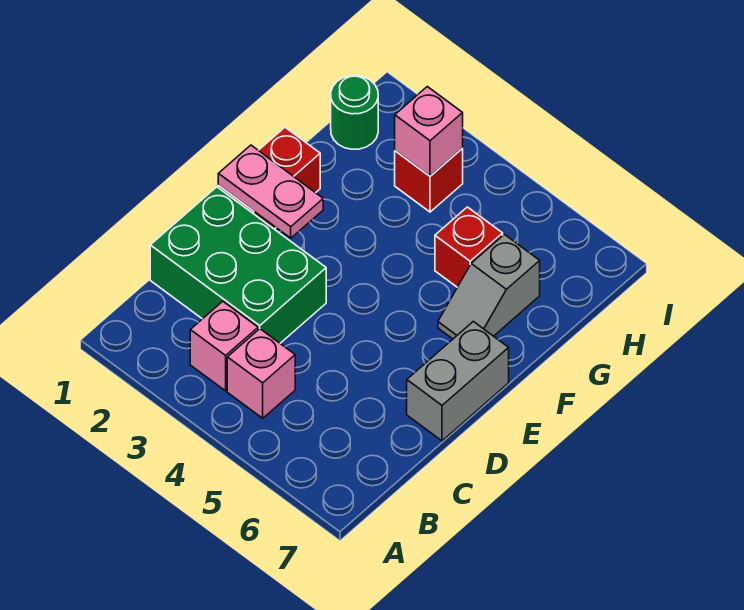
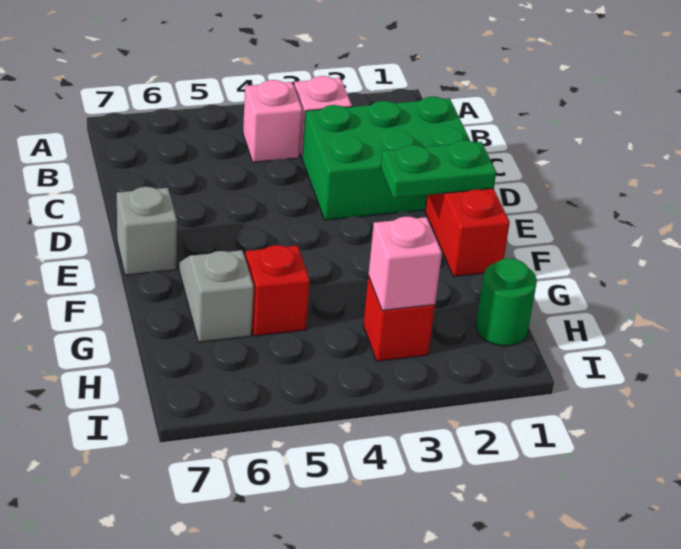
grey 1x2 brick [407,321,509,441] -> grey 1x1 brick [117,187,177,275]
pink 1x2 plate [218,145,323,238] -> green 1x2 plate [381,140,496,198]

